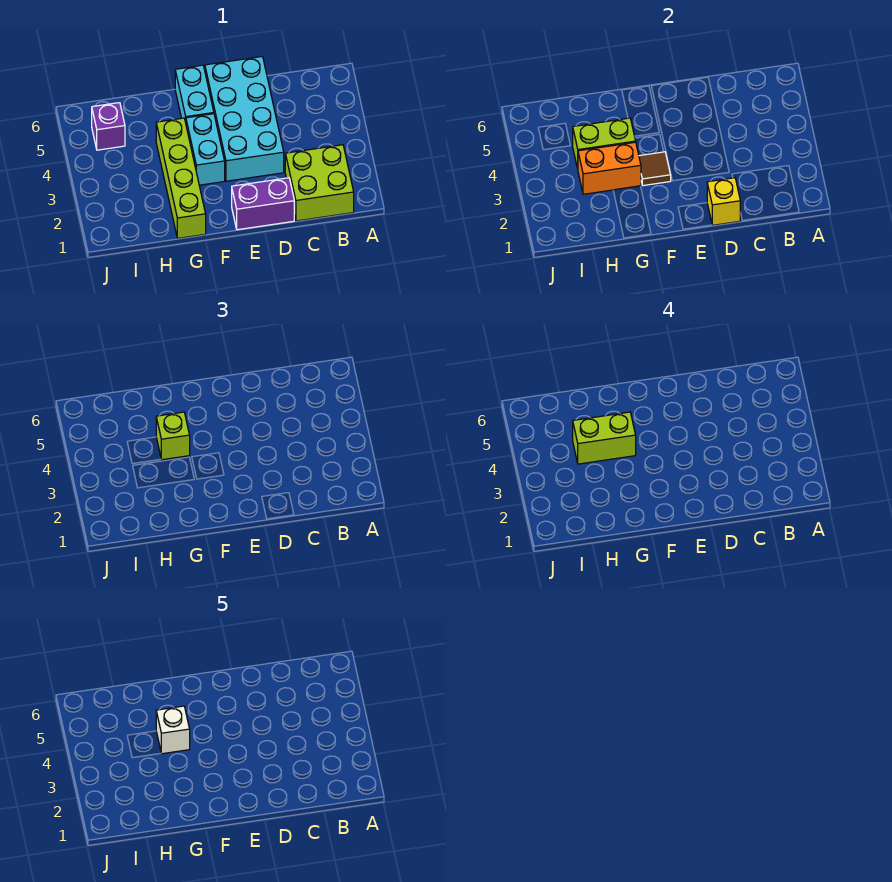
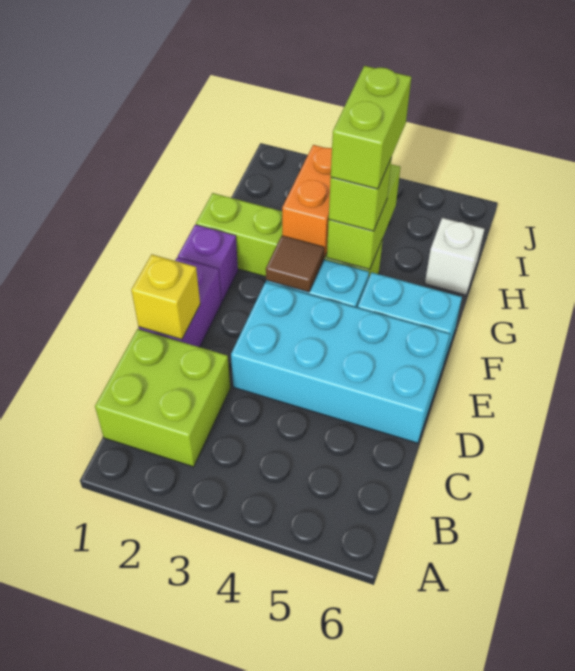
white 1x1 brick [156,706,190,754] -> white 1x1 brick moved to [425,218,484,295]
purple 1x1 brick [92,103,125,150] -> purple 1x1 brick moved to [178,225,238,302]

